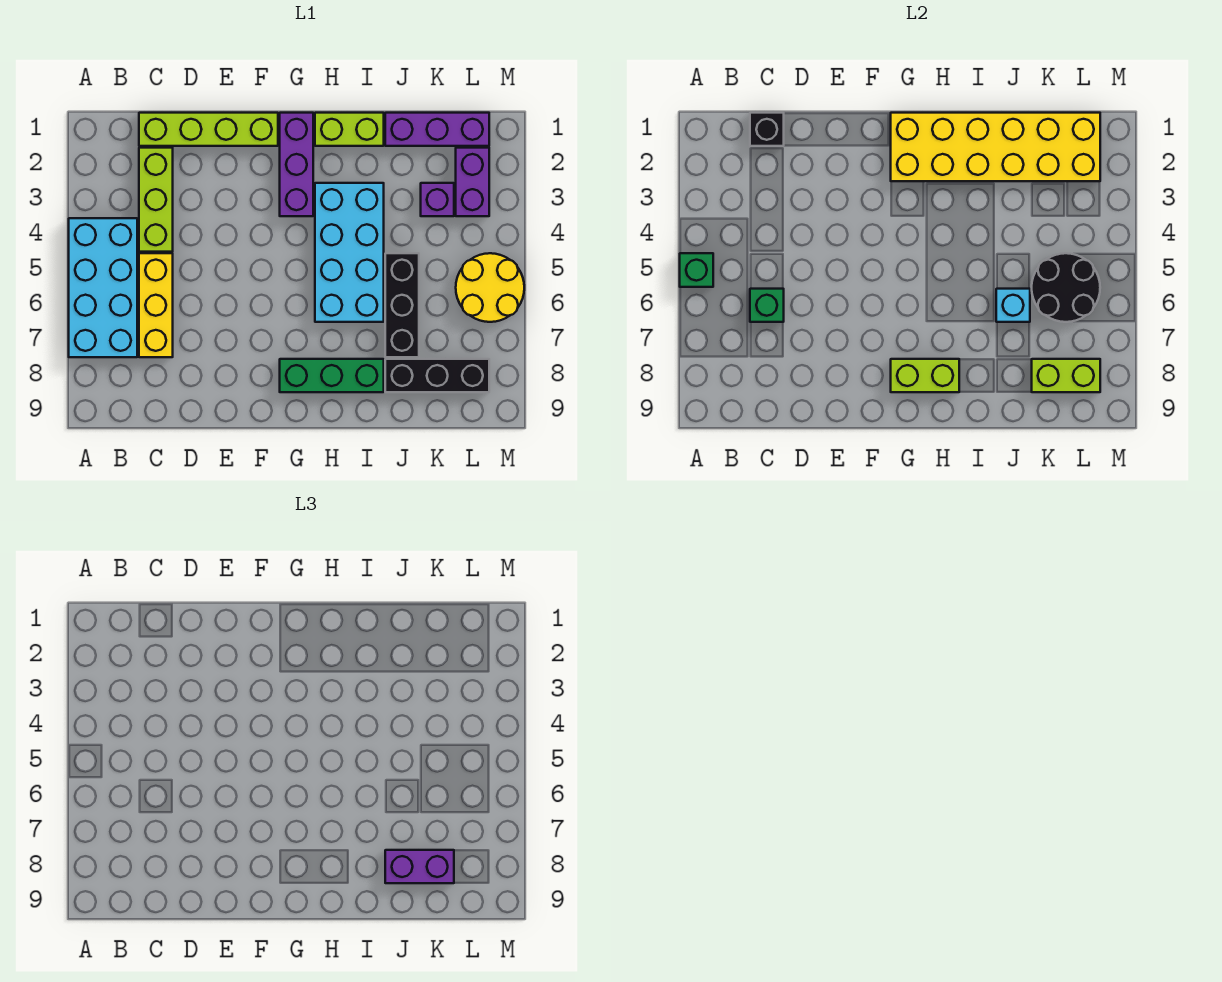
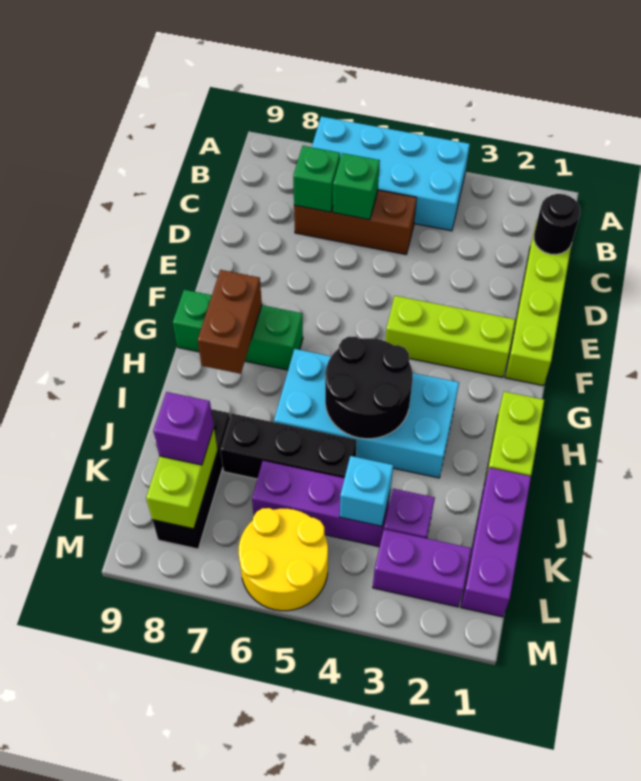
green 1x1 brick [680,253,713,287] -> green 1x1 brick moved to [293,146,340,212]
black 1x1 brick [750,113,784,146] -> black 1x1 round brick [534,194,580,254]
lime 1x3 brick [139,148,173,252] -> lime 1x3 brick moved to [385,296,515,377]
yellow 1x3 brick [139,253,173,357] -> brown 1x3 brick [294,190,417,254]
purple 1x3 brick [280,113,313,216] -> purple 1x3 brick moved to [252,461,391,547]
yellow 2x6 brick [891,113,1100,181] -> none
green 1x3 brick [280,359,384,392] -> green 1x3 brick turned to [173,290,303,370]
lime 1x2 brick [891,359,959,392] -> brown 1x2 brick [198,270,262,374]
cyan 1x1 brick [996,289,1030,322] -> cyan 1x1 brick moved to [340,456,393,526]
purple 1x2 brick [385,850,454,883] -> purple 1x1 brick [153,392,214,465]
black 2x2 round brick [1032,253,1100,322] -> black 2x2 round brick moved to [325,337,413,439]

